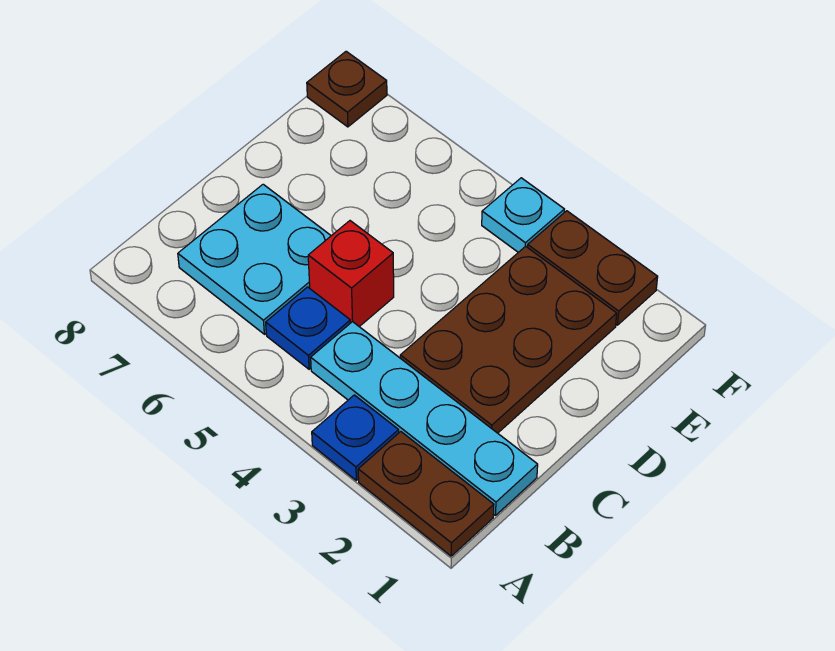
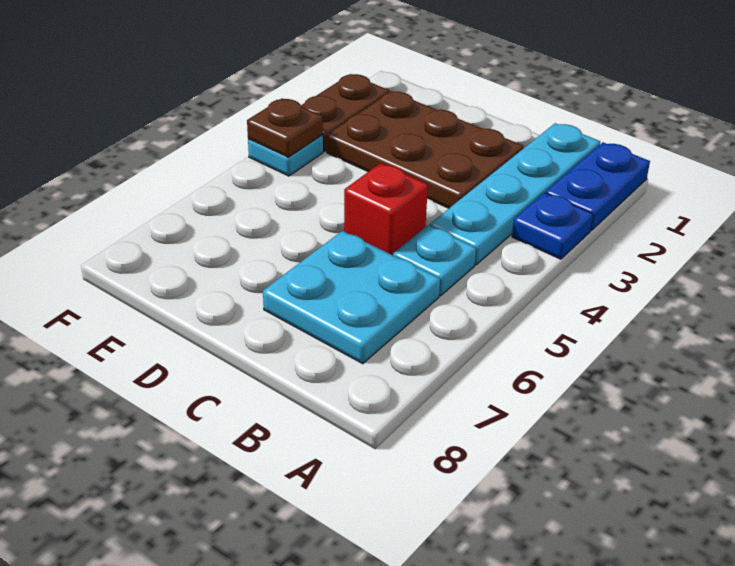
brown 1x2 plate [358,432,494,556] -> blue 1x2 plate [546,142,650,230]
blue 1x1 plate [266,287,350,369] -> cyan 1x1 plate [393,225,476,296]
brown 1x1 plate [307,51,387,127] -> brown 1x1 plate moved to [247,98,323,157]

